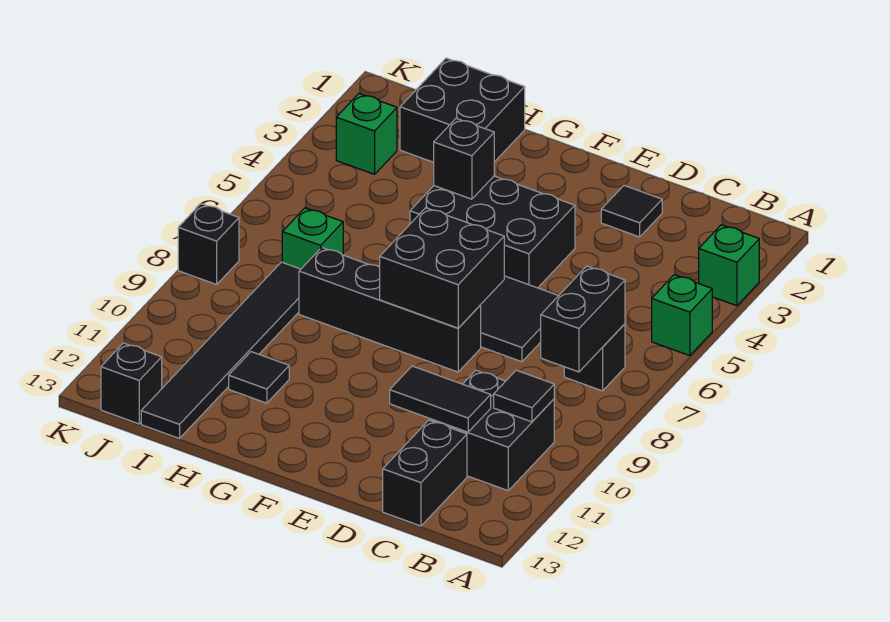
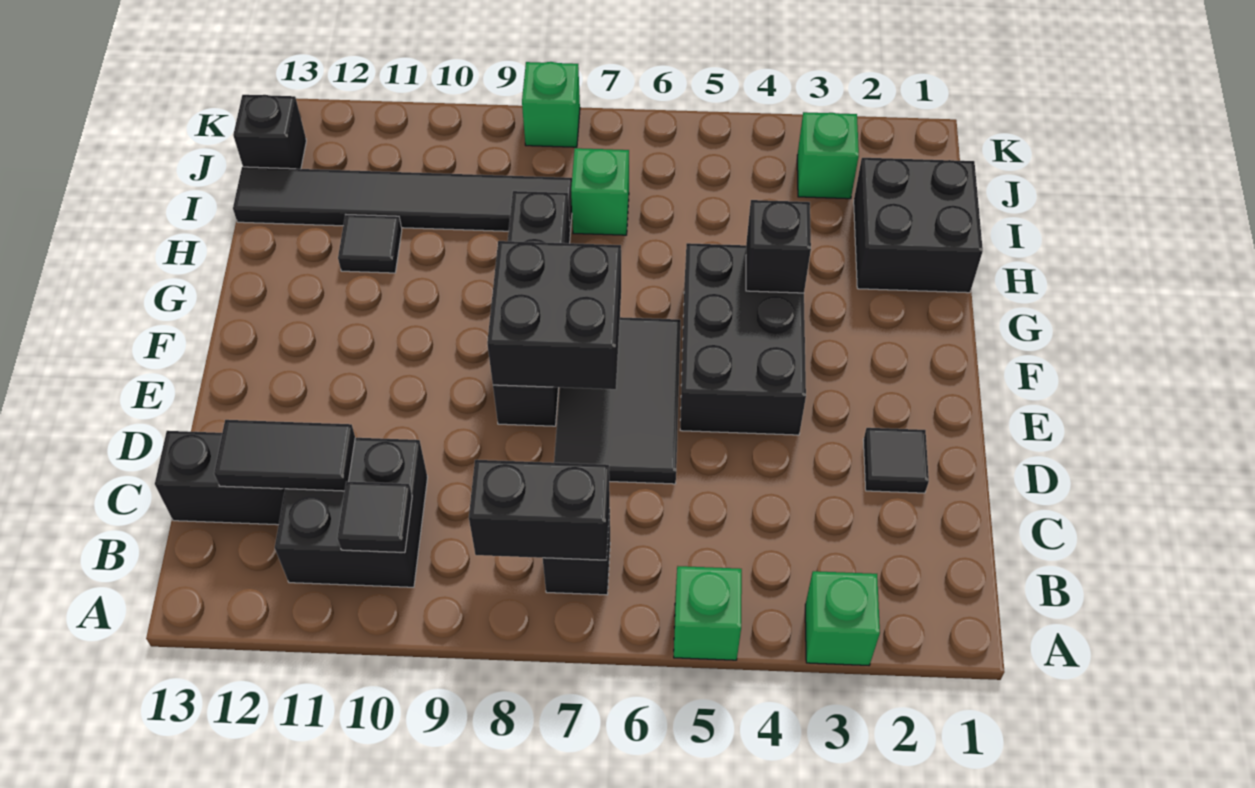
black 1x2 tile [389,366,491,432] -> black 1x2 tile turned to [214,420,355,491]
black 1x1 brick [178,204,239,285] -> green 1x1 brick [522,62,580,147]

